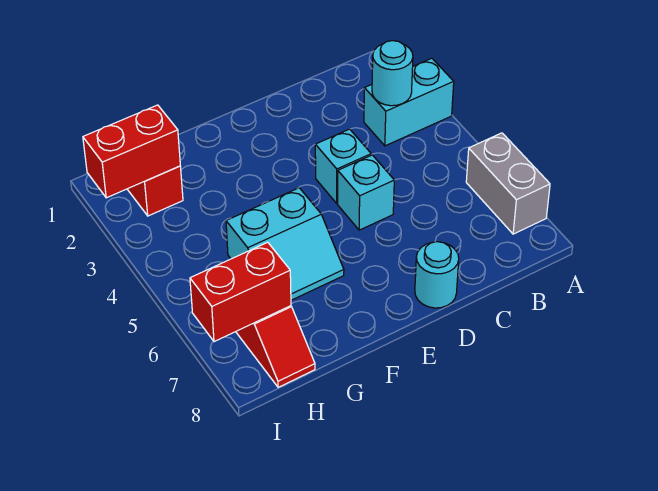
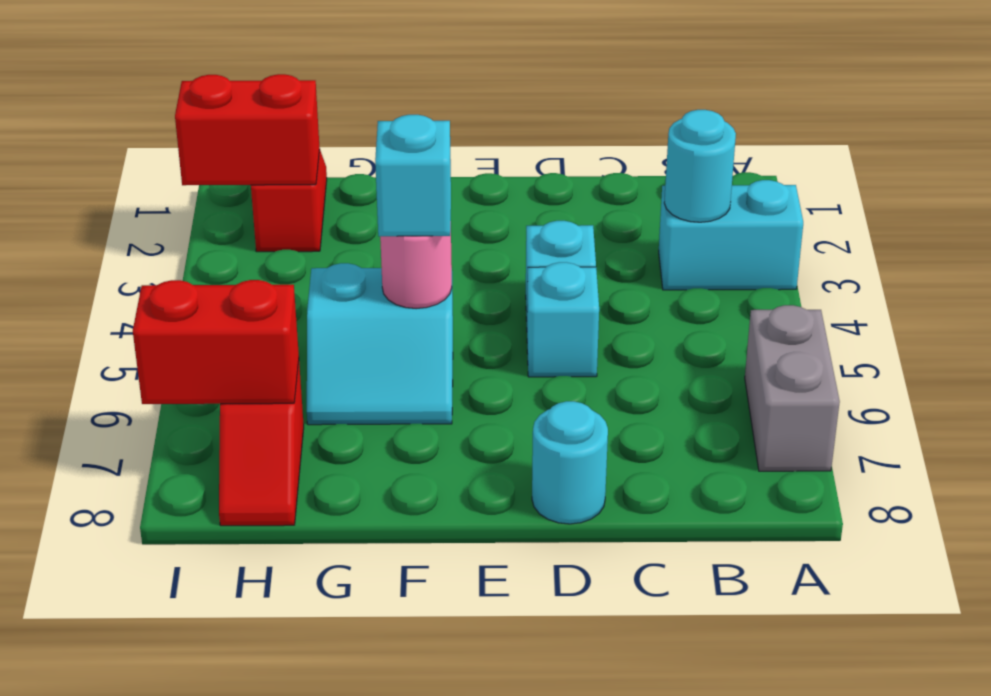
none -> pink 1x1 round brick [380,232,452,309]
none -> cyan 1x1 brick [375,115,451,236]

